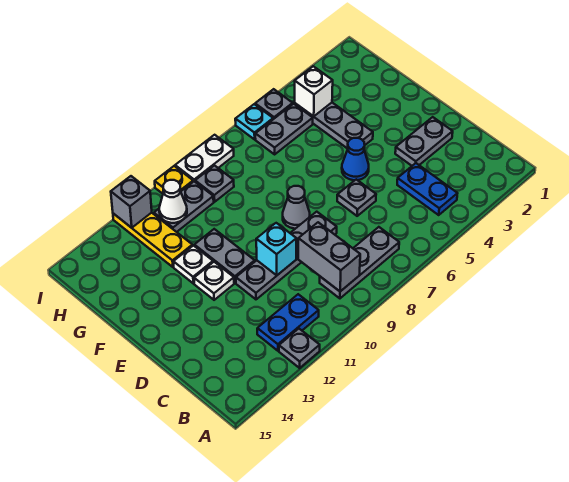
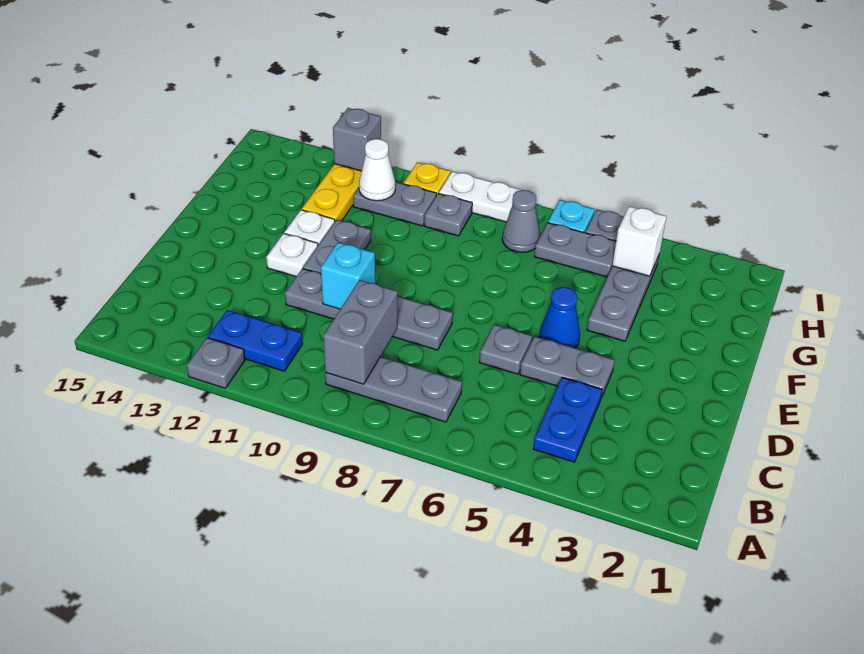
grey 1x2 plate [395,117,453,166] -> grey 1x2 plate moved to [520,336,615,398]
grey 1x1 cone [283,186,310,229] -> grey 1x1 cone moved to [502,190,540,252]

